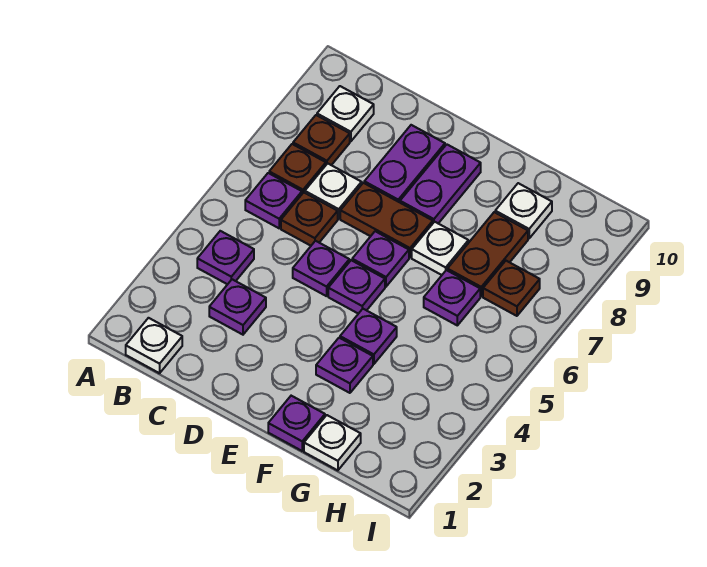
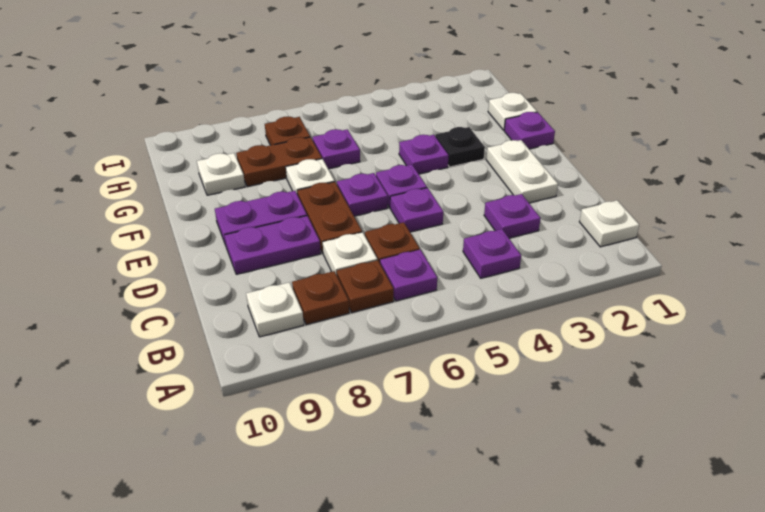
none -> white 1x2 plate [486,140,558,203]
purple 1x1 plate [316,338,373,393] -> black 1x1 plate [435,127,485,167]

